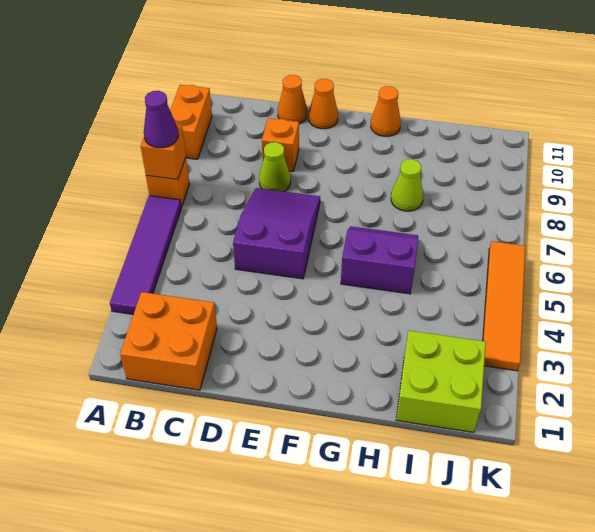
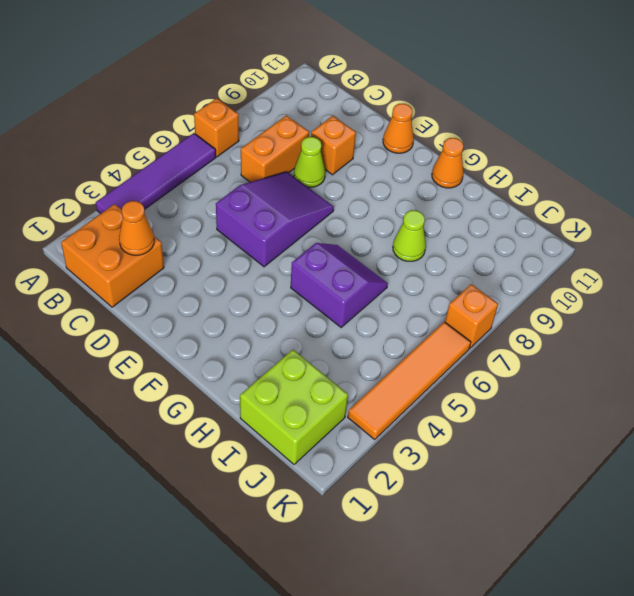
orange 1x1 brick [141,126,186,180] -> orange 1x1 brick moved to [445,284,498,348]
purple 1x1 cone [144,91,178,148] -> none
orange 1x2 brick [170,85,212,159] -> orange 1x2 brick moved to [241,115,309,182]
orange 1x1 cone [278,75,307,124] -> orange 1x1 cone moved to [119,201,154,255]

